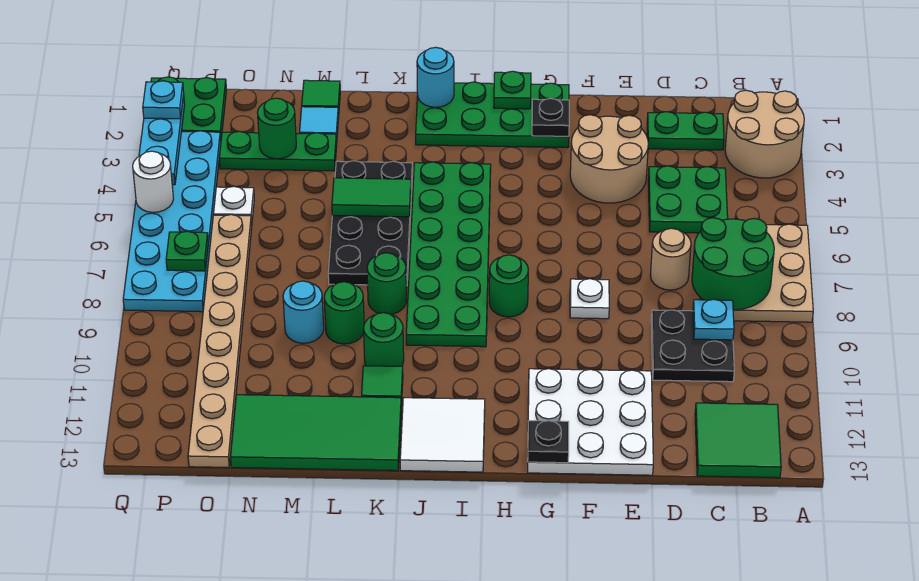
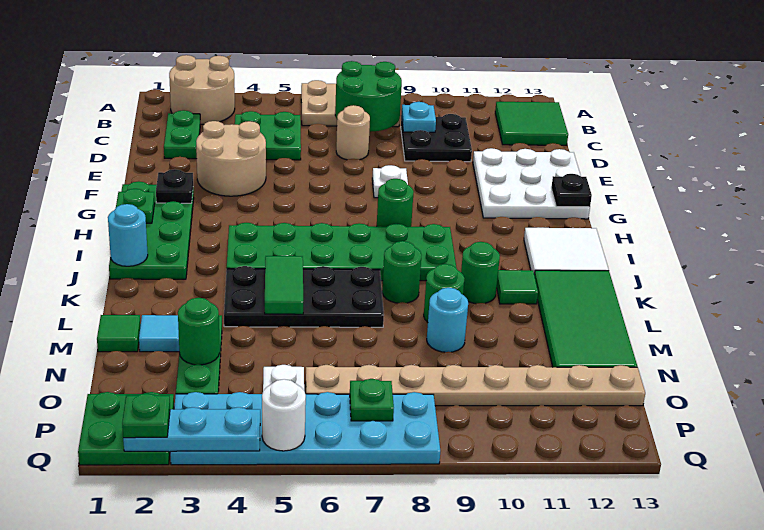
cyan 1x1 plate [143,81,184,119] -> green 1x1 plate [122,393,170,438]

